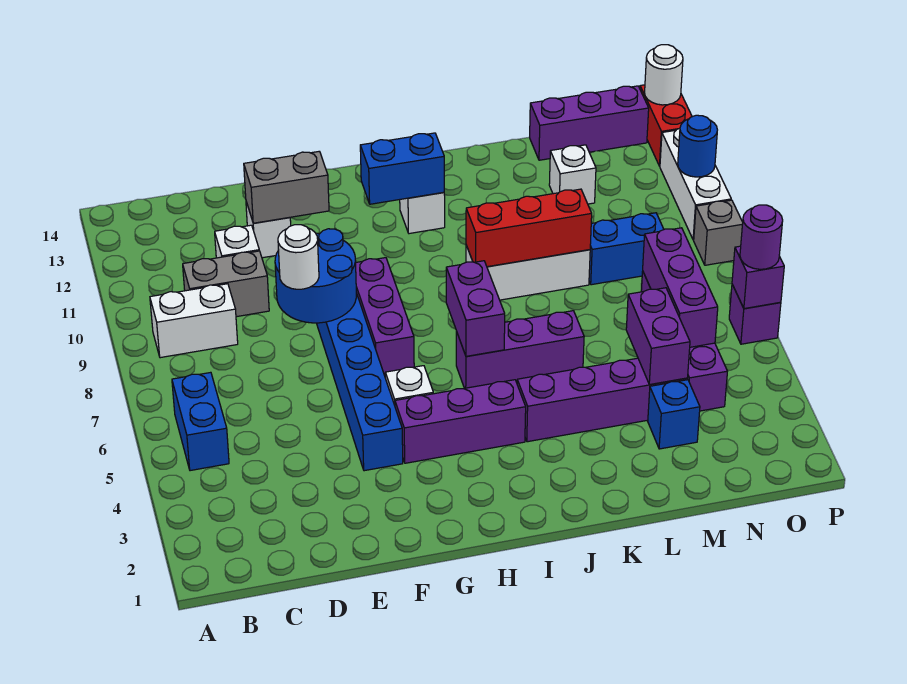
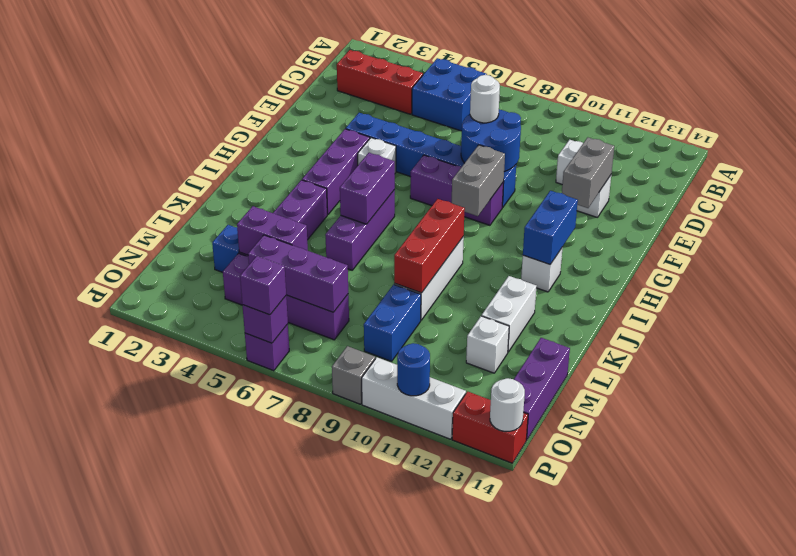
blue 1x2 brick [172,372,229,471] -> blue 2x2 brick [412,58,487,131]
white 1x2 brick [150,284,238,358] -> white 1x2 brick moved to [482,276,536,352]
none -> red 1x3 brick [337,50,423,114]
grey 1x2 brick [183,251,269,317] -> grey 1x2 brick moved to [452,145,505,216]
purple 1x2 brick [446,261,505,356] -> purple 1x2 brick turned to [340,153,395,224]
purple 1x1 round brick [740,205,783,269] -> purple 1x1 brick [240,256,286,315]

